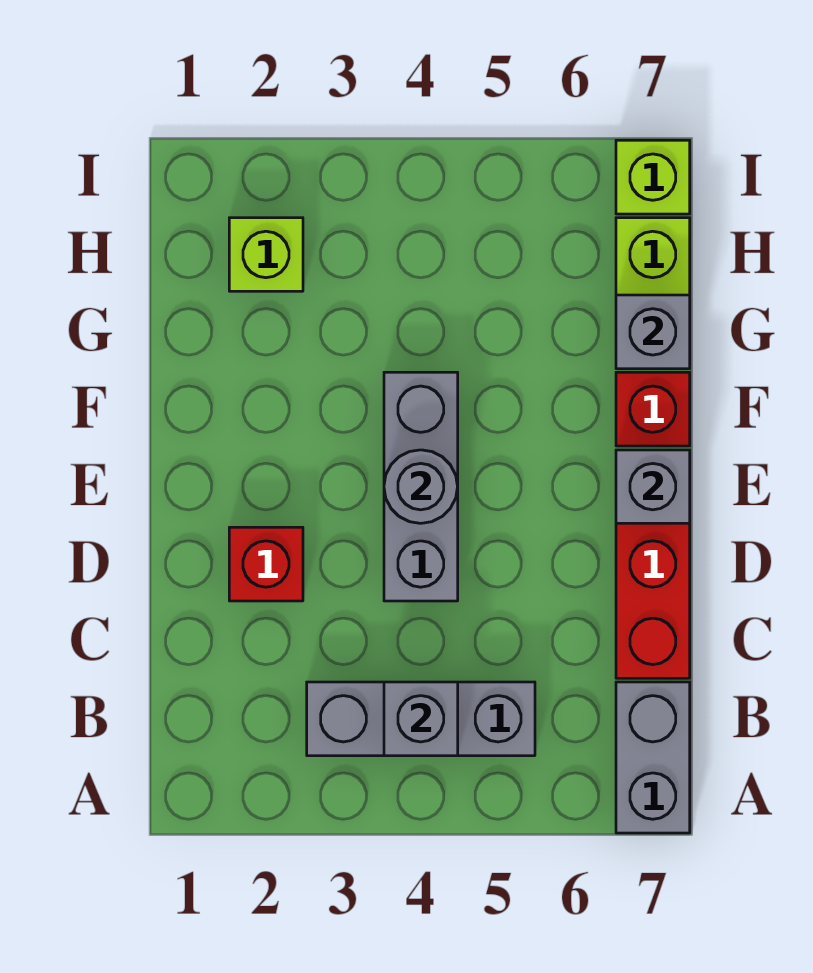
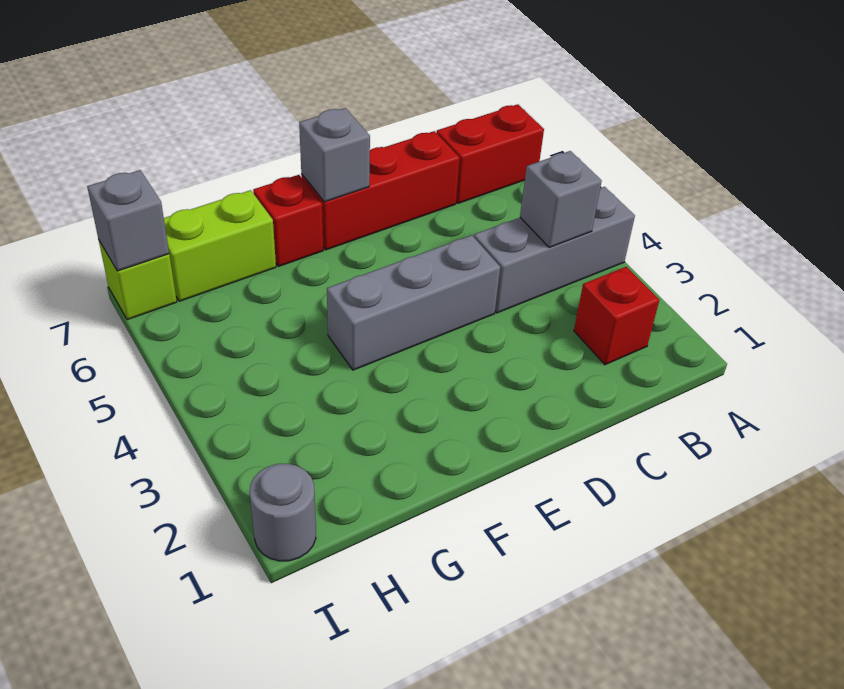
grey 1x2 brick [616,682,690,833] -> red 1x2 brick [437,104,544,203]
grey 1x3 brick [307,682,535,756] -> grey 1x3 brick turned to [474,187,635,313]
red 1x1 brick [229,527,303,601] -> red 1x1 brick moved to [574,267,659,365]
grey 1x1 round brick [384,450,458,523] -> grey 1x1 round brick moved to [250,464,316,561]
grey 1x1 brick [616,295,690,369] -> grey 1x1 brick moved to [87,170,169,271]
lime 1x1 brick [229,218,303,291] -> none

